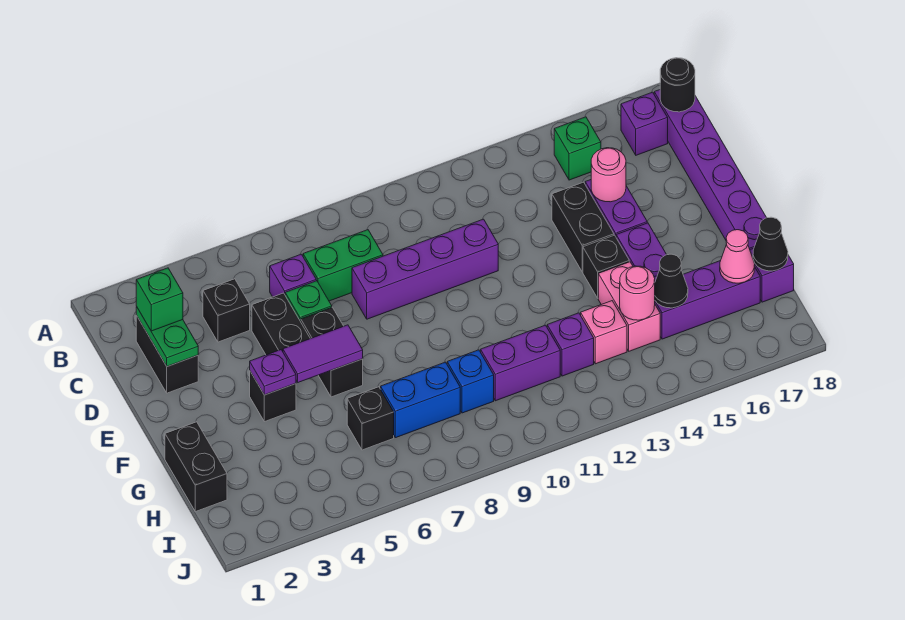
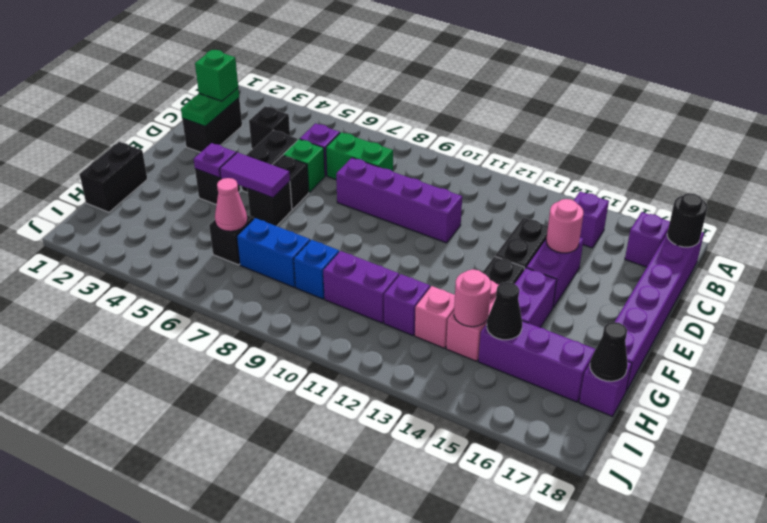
green 1x1 brick [554,117,601,180] -> purple 1x1 brick [574,192,609,248]
pink 1x1 cone [720,230,755,283] -> pink 1x1 cone moved to [215,178,247,231]

